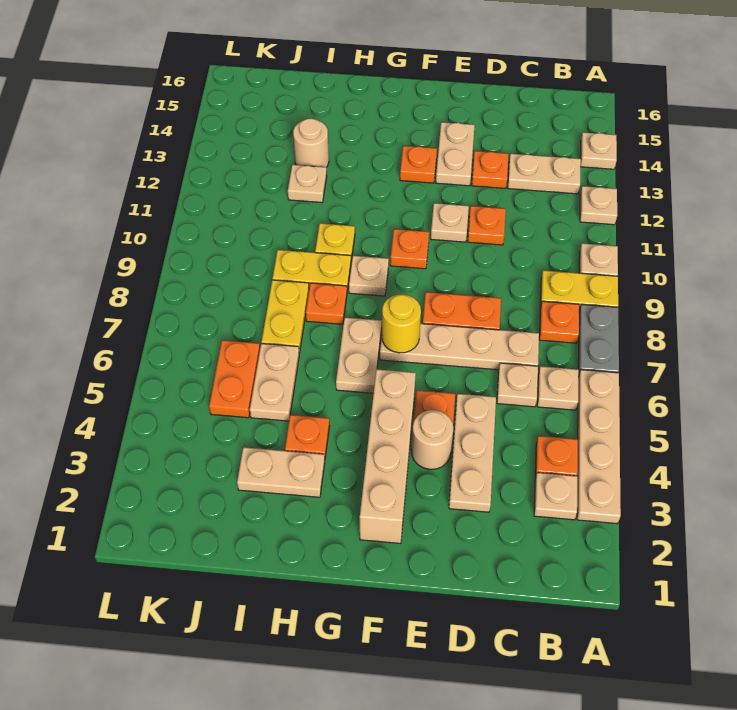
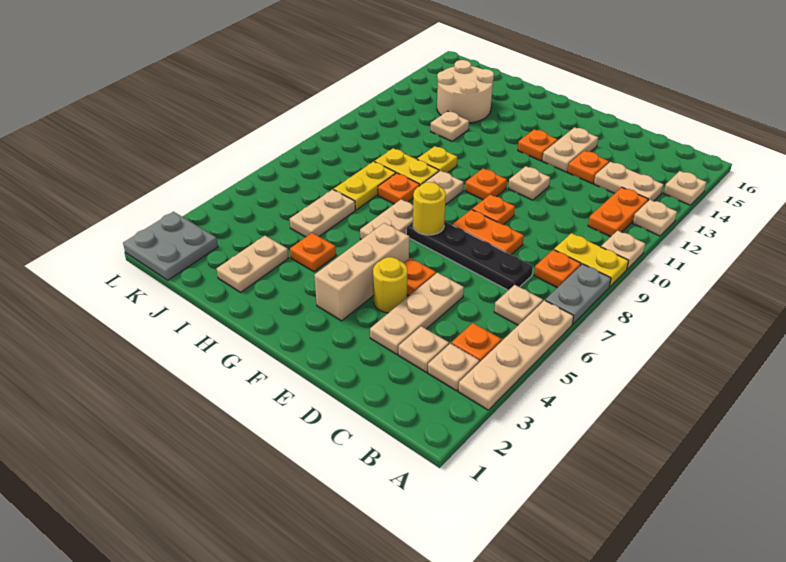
tan 1x1 plate [497,363,538,407] -> tan 1x1 plate moved to [398,326,449,372]
tan 1x4 plate [380,324,539,370] -> black 1x4 plate [406,221,533,290]
orange 1x1 plate [468,206,506,245] -> orange 1x1 plate moved to [472,194,515,225]
tan 1x1 round brick [411,410,453,469] -> yellow 1x1 round brick [373,257,407,313]
tan 1x4 brick [360,369,416,543] -> tan 1x3 brick [314,223,409,321]
tan 1x2 plate [237,447,325,497] -> tan 1x2 plate turned to [217,236,288,292]
tan 1x1 round brick [293,118,329,167] -> tan 2x2 round brick [437,60,494,123]
orange 1x2 plate [209,340,260,418] -> orange 1x2 plate moved to [588,187,648,237]
none -> grey 2x2 plate [123,212,218,280]

